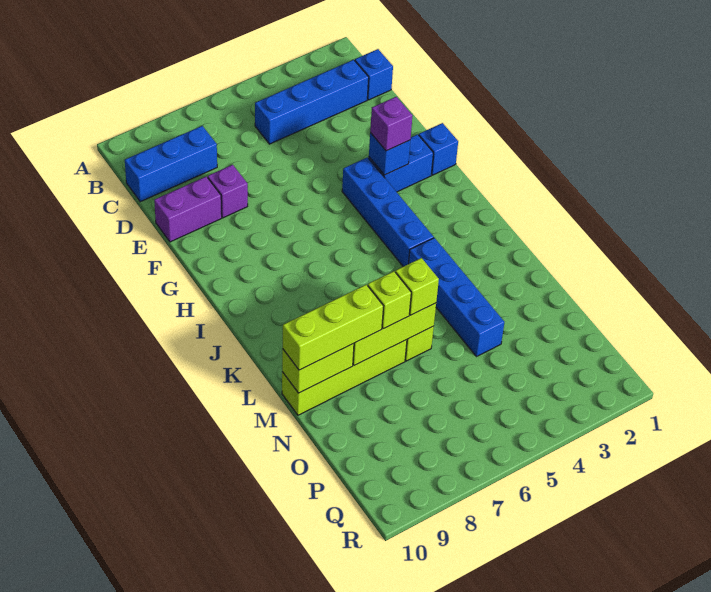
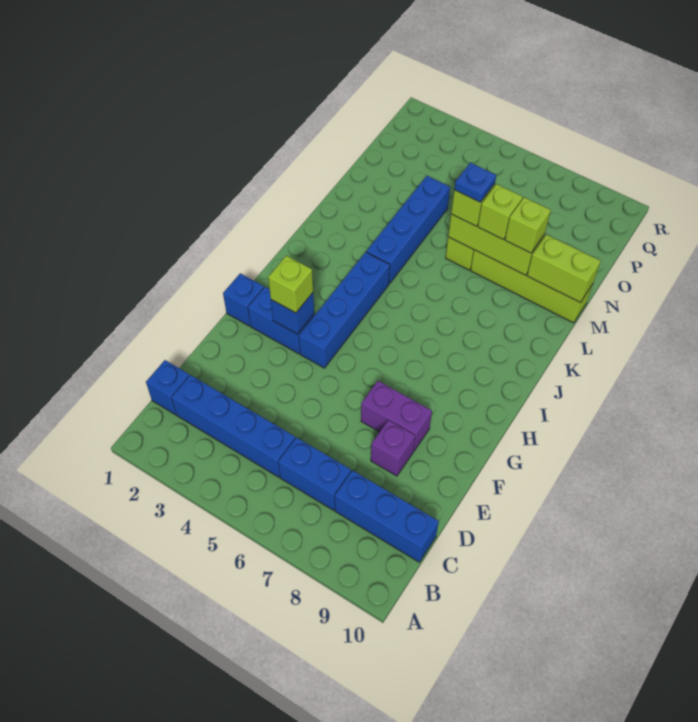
none -> blue 1x2 brick [278,438,351,510]
purple 1x2 brick [154,176,222,242] -> purple 1x2 brick moved to [361,381,432,451]
purple 1x1 brick [370,97,413,151] -> lime 1x1 brick [268,256,313,313]
none -> blue 1x1 plate [454,163,496,202]
lime 1x3 brick [283,284,384,370] -> lime 1x1 brick [505,197,551,253]

